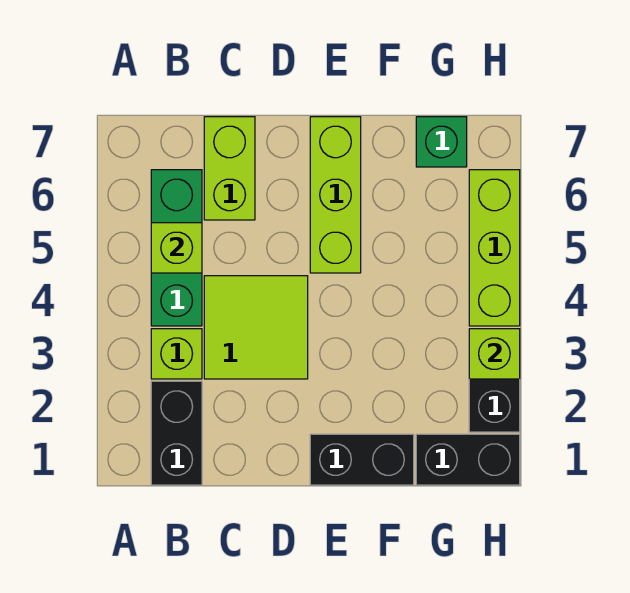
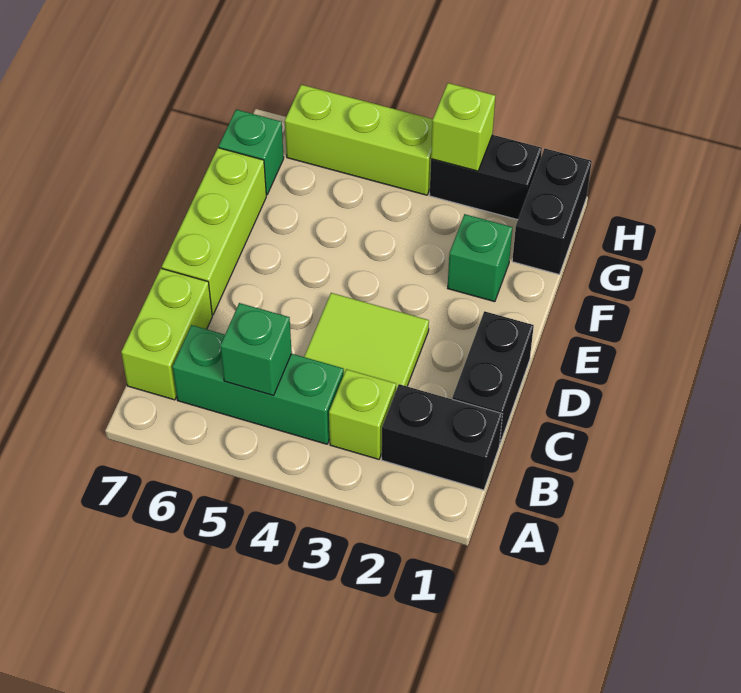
lime 1x1 brick [151,223,202,273] -> green 1x1 brick [220,303,292,395]
lime 1x2 brick [204,117,255,220] -> lime 1x2 brick turned to [121,268,212,400]
black 1x2 brick [310,434,414,485] -> black 1x2 brick moved to [452,311,534,445]
lime 1x3 brick [310,117,361,273] -> lime 1x3 brick turned to [162,148,266,315]
none -> green 1x1 brick [448,214,512,302]

